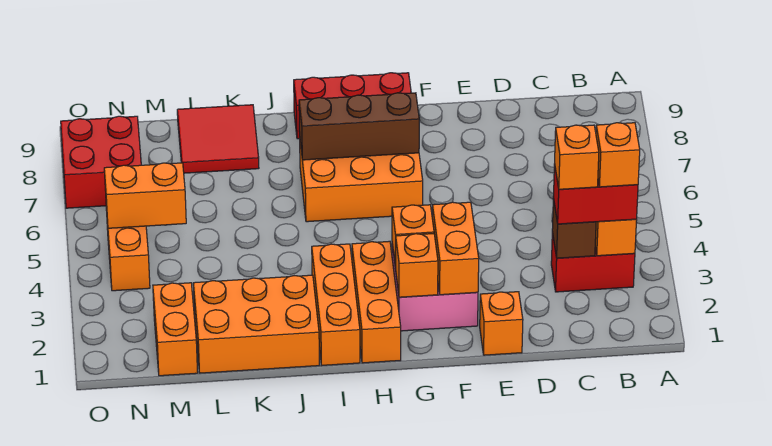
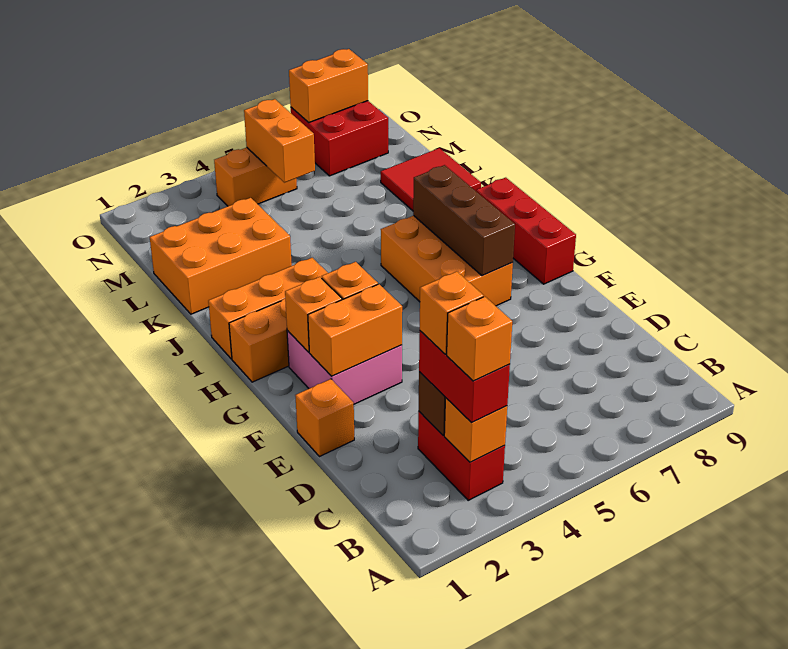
orange 2x3 brick [193,275,319,373] -> orange 2x3 brick turned to [150,198,292,314]
orange 1x2 brick [153,283,198,376] -> orange 1x2 brick moved to [289,49,368,123]

